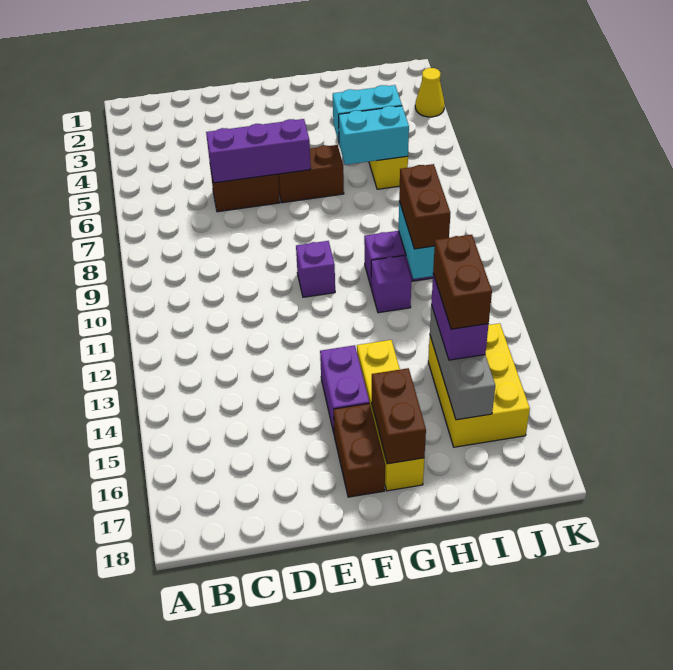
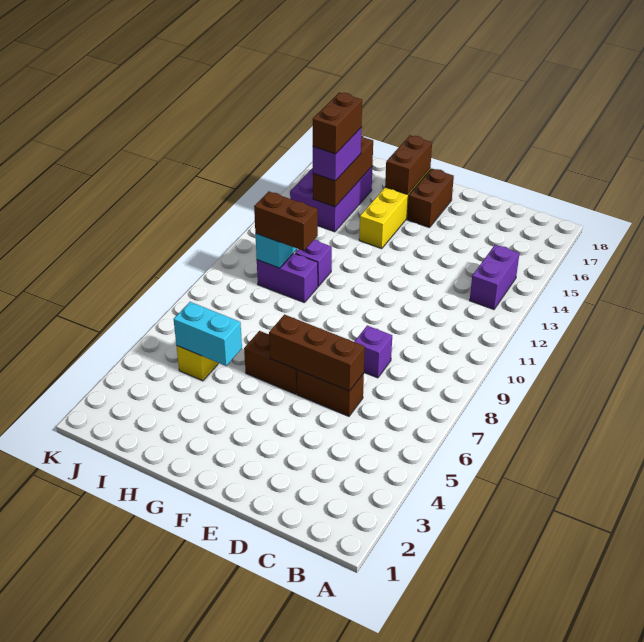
purple 1x3 brick [206,119,311,183] -> brown 1x3 brick [269,315,365,391]
purple 1x1 brick [296,241,335,297] -> purple 1x1 brick moved to [354,326,392,378]
purple 1x2 brick [320,345,369,433] -> purple 1x2 brick moved to [470,245,519,310]
cyan 1x2 brick [339,106,409,165] -> none
brown 1x2 brick [399,164,450,249] -> brown 1x2 brick turned to [254,191,318,251]
yellow 2x3 brick [428,323,530,447] -> purple 2x3 brick [290,167,372,232]
grey 1x3 brick [430,305,495,420] -> brown 1x3 brick [313,135,373,207]
yellow 1x1 cone [415,68,445,117] -> none

